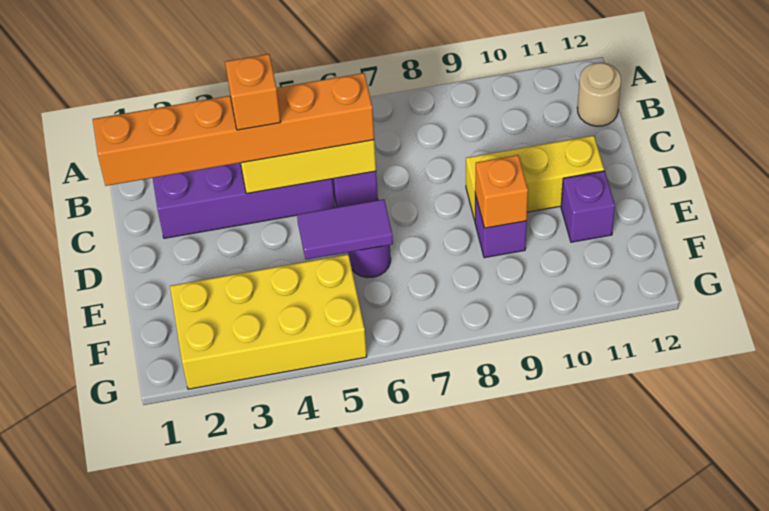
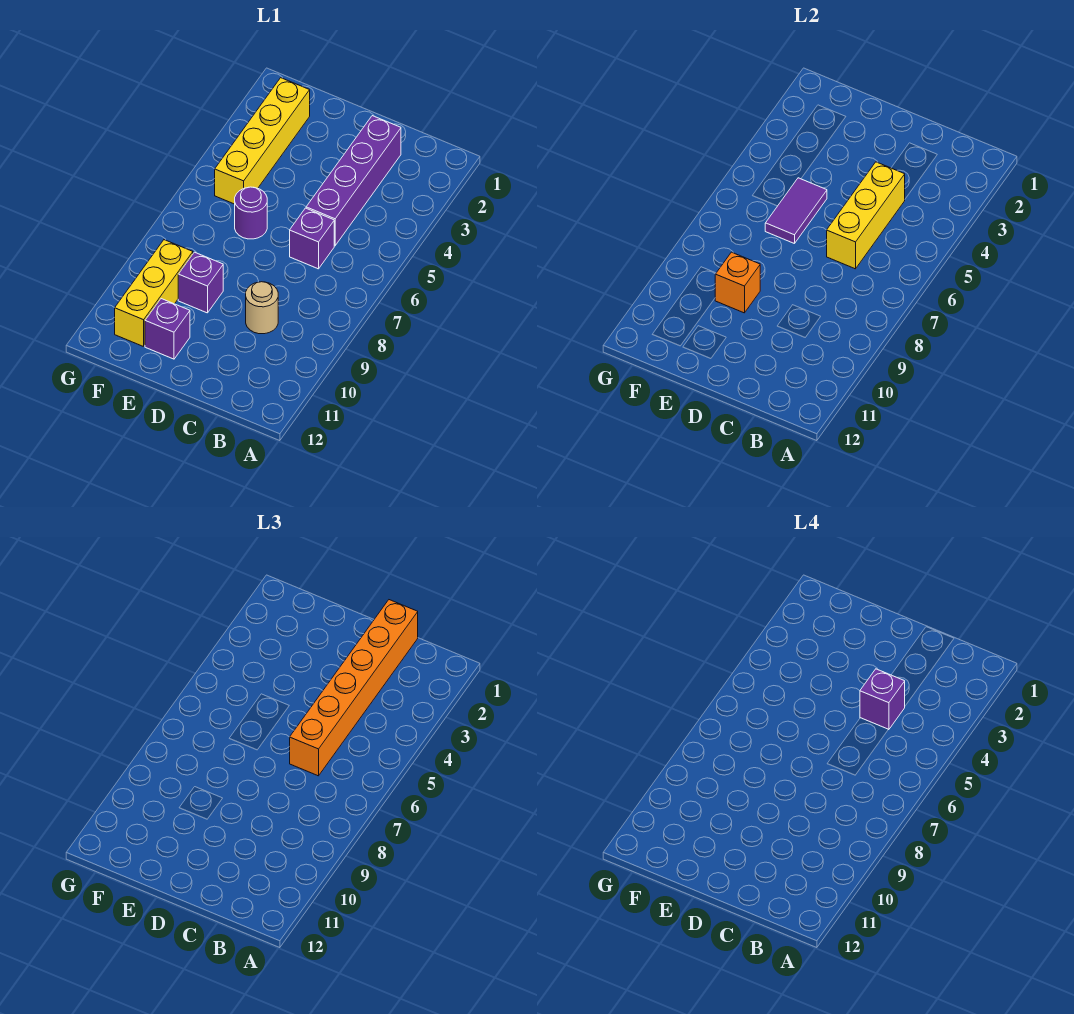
tan 1x1 round brick [577,63,621,126] -> tan 1x1 round brick moved to [246,282,278,334]
orange 1x1 brick [225,54,281,130] -> purple 1x1 brick [860,669,905,730]
yellow 1x3 brick [466,136,604,220] -> yellow 1x3 brick moved to [115,240,193,347]
yellow 2x4 brick [170,254,367,389] -> yellow 1x4 brick [215,78,310,204]

